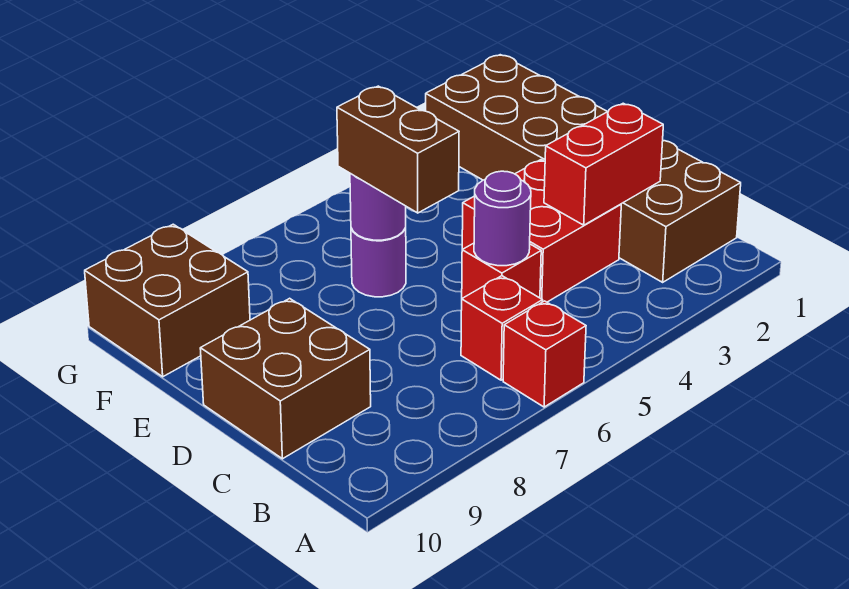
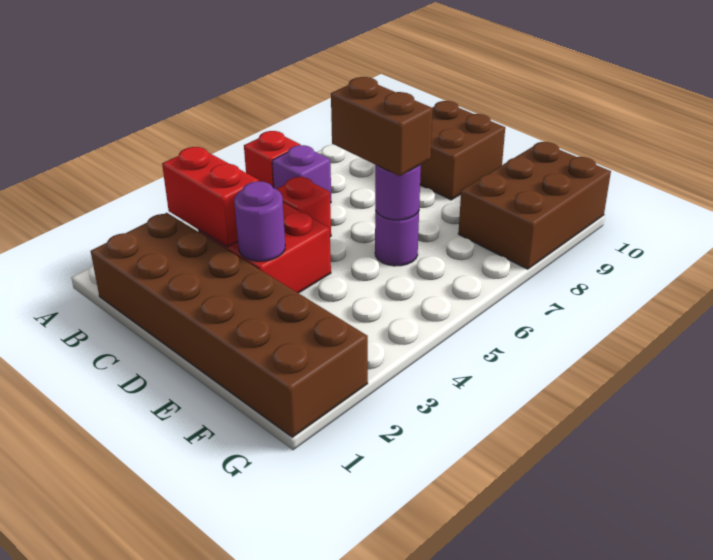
red 1x1 brick [461,276,543,380] -> purple 1x1 brick [272,145,331,203]
red 1x2 brick [544,103,663,225] -> red 1x2 brick turned to [162,147,259,247]
purple 1x1 round brick [474,171,531,266] -> purple 1x1 round brick moved to [234,181,285,261]
brown 2x2 brick [85,224,250,377] -> brown 2x3 brick [458,142,611,269]

